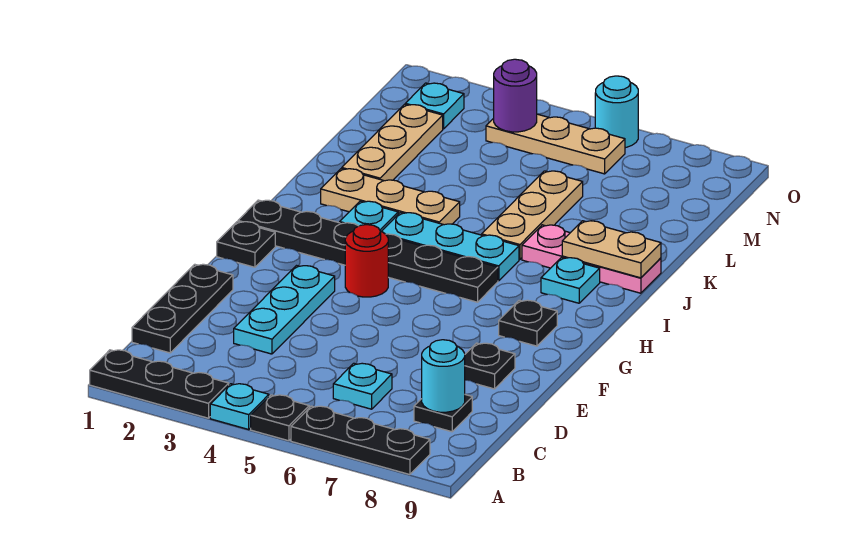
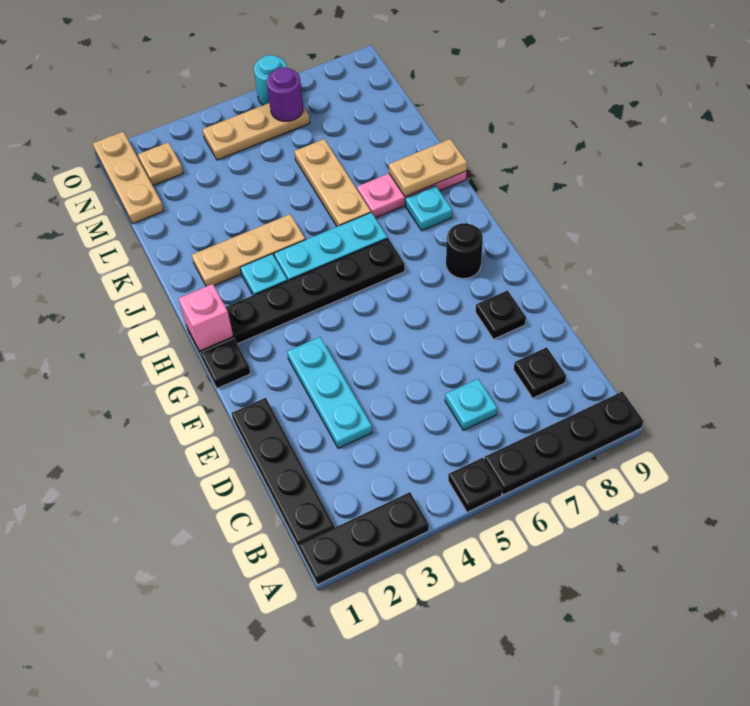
cyan 1x1 plate [210,384,269,429] -> none
black 1x3 plate [291,406,430,475] -> black 1x4 plate [484,391,643,495]
black 1x3 plate [132,264,233,353] -> black 1x4 plate [231,398,335,549]
cyan 1x1 round brick [422,340,465,412] -> none
red 1x1 round brick [345,225,388,297] -> none
black 1x1 plate [499,300,557,346] -> black 1x1 round brick [446,223,483,278]
none -> pink 1x1 brick [178,284,233,351]
tan 1x3 plate [342,104,443,181] -> tan 1x3 plate moved to [93,132,164,224]
cyan 1x1 plate [405,83,464,129] -> tan 1x1 plate [138,142,183,186]
purple 1x1 round brick [494,59,537,132] -> purple 1x1 round brick moved to [267,67,303,121]

